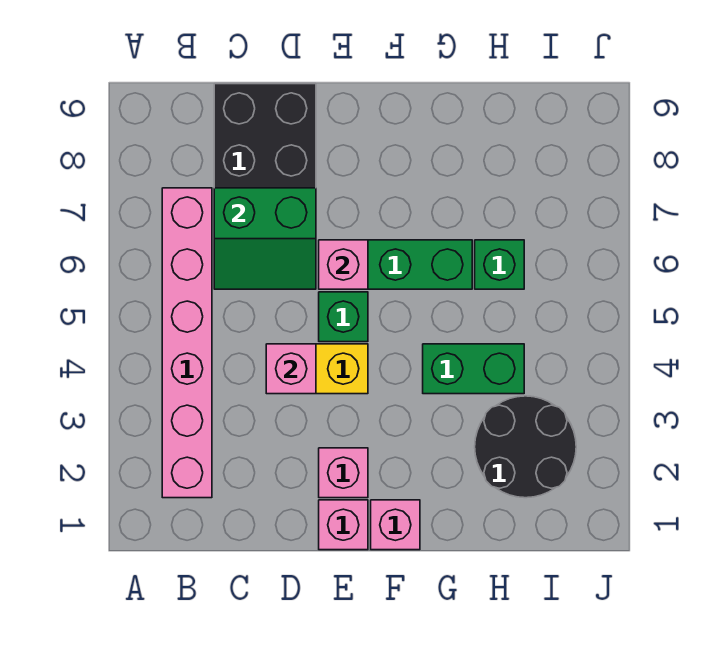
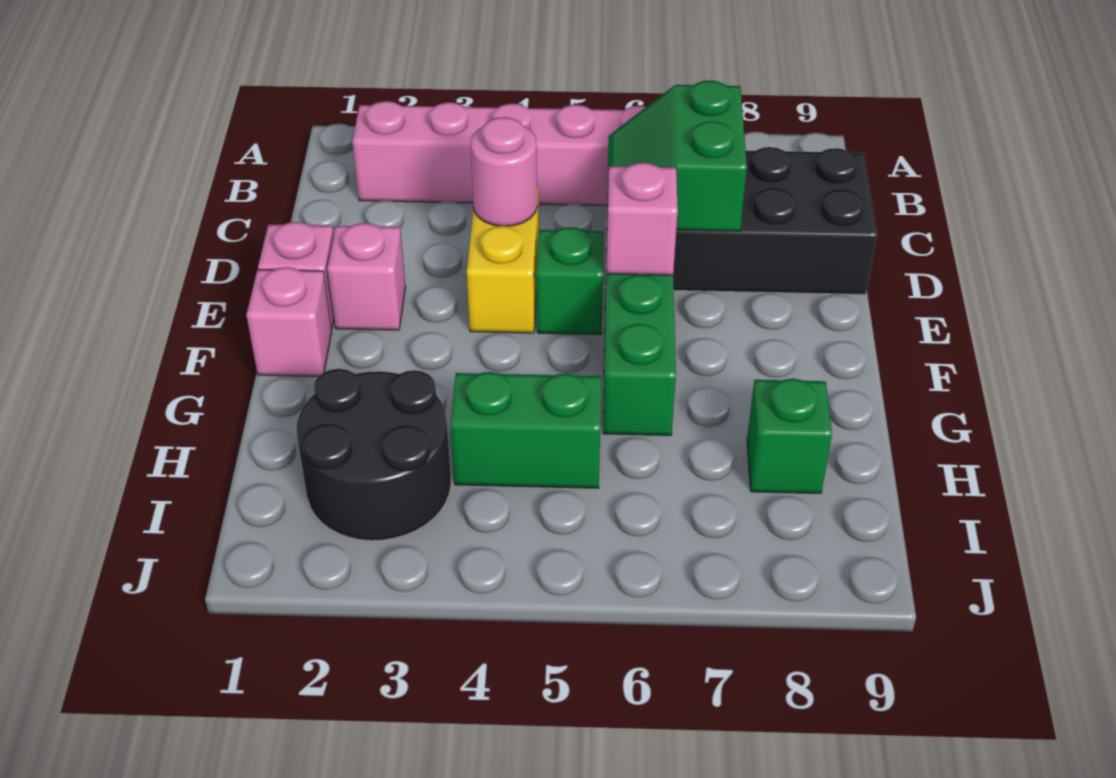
pink 1x1 brick [266,344,316,394] -> pink 1x1 round brick [470,117,537,226]
green 1x2 brick [423,344,524,394] -> green 1x2 brick turned to [450,372,601,488]
green 1x1 brick [475,240,524,289] -> green 1x1 brick moved to [747,379,832,493]

